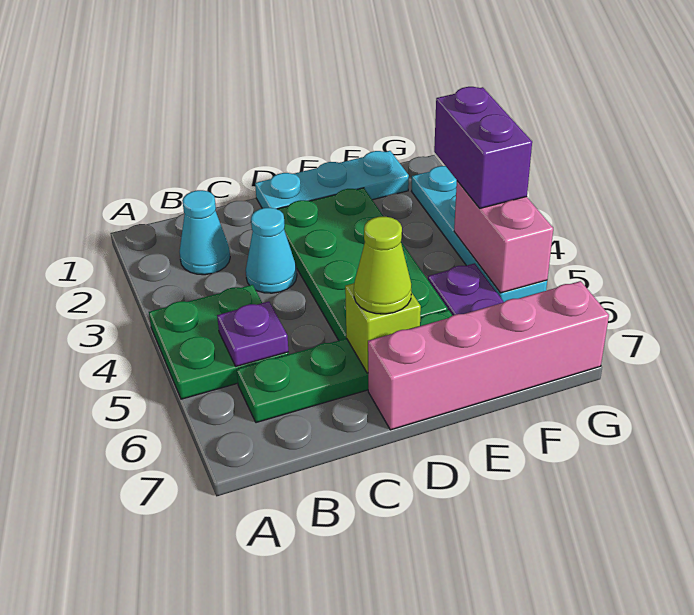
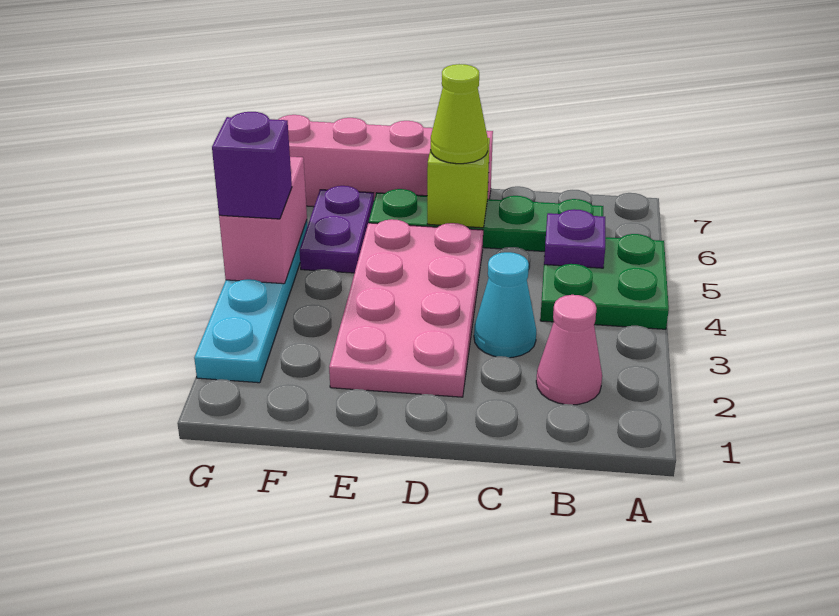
cyan 1x1 cone [180,190,230,275] -> pink 1x1 cone [536,295,602,405]
cyan 1x3 plate [255,151,409,209] -> none
green 2x4 plate [278,188,448,340] -> pink 2x4 plate [329,219,483,397]
purple 1x2 brick [434,87,532,208] -> purple 1x1 brick [212,112,292,219]

